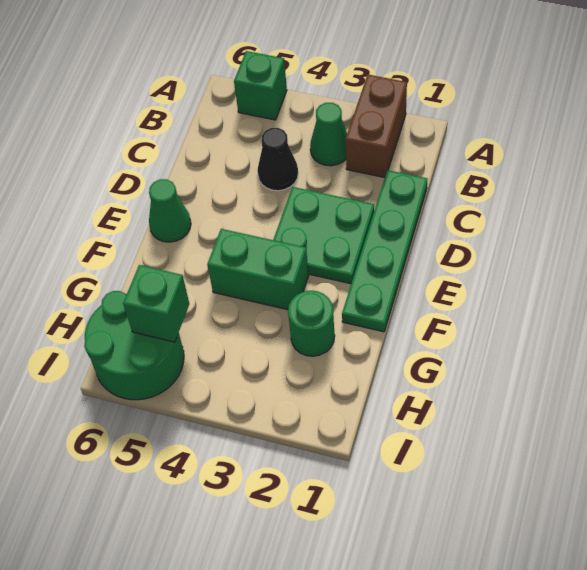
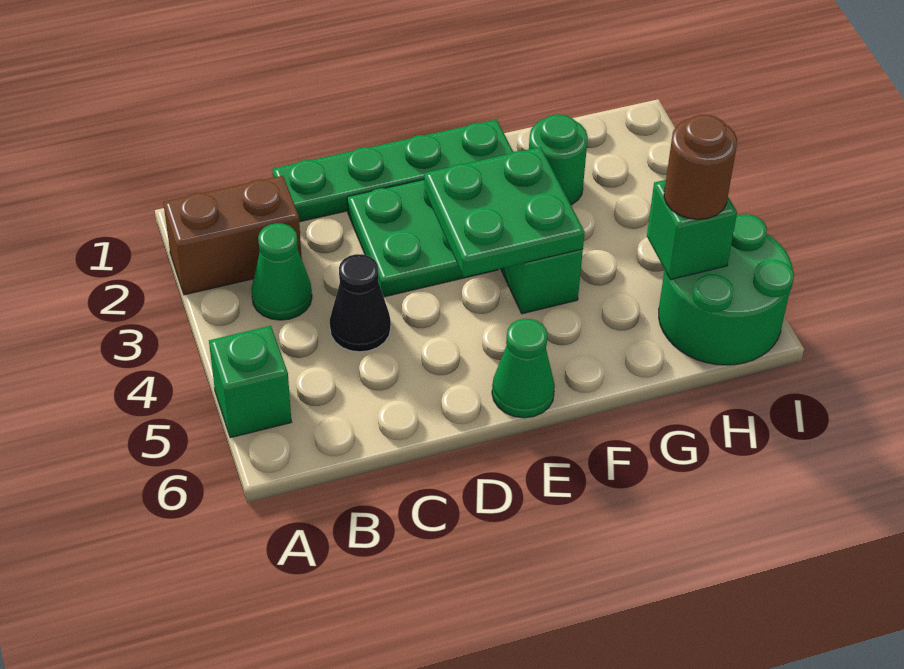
none -> green 2x2 plate [424,147,585,277]
none -> brown 1x1 round brick [664,115,737,220]

